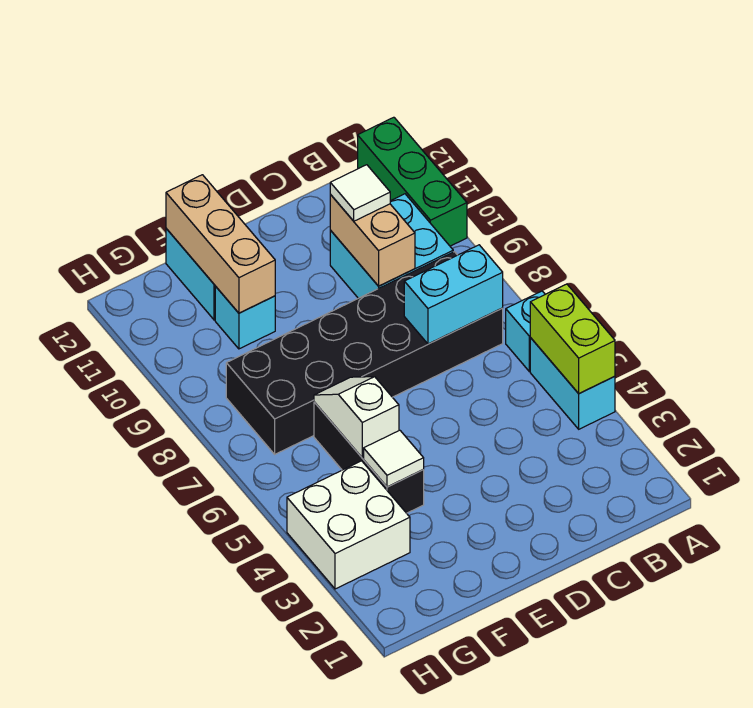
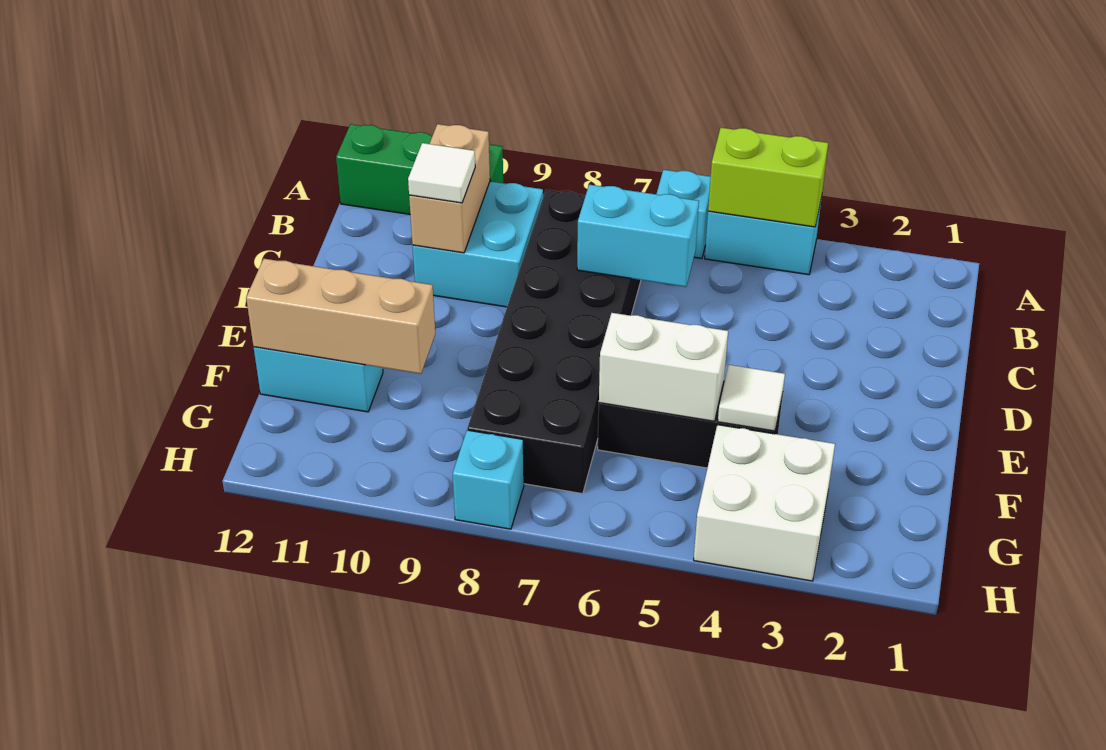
cyan 1x2 brick [404,245,503,344] -> cyan 1x2 brick turned to [577,185,699,287]
tan 1x2 brick [330,195,415,286] -> tan 1x2 brick turned to [409,124,490,253]
white 1x2 slope [314,377,399,458] -> white 1x2 brick [599,313,728,421]
cyan 1x1 brick [215,286,275,349] -> cyan 1x1 brick moved to [453,430,524,529]

